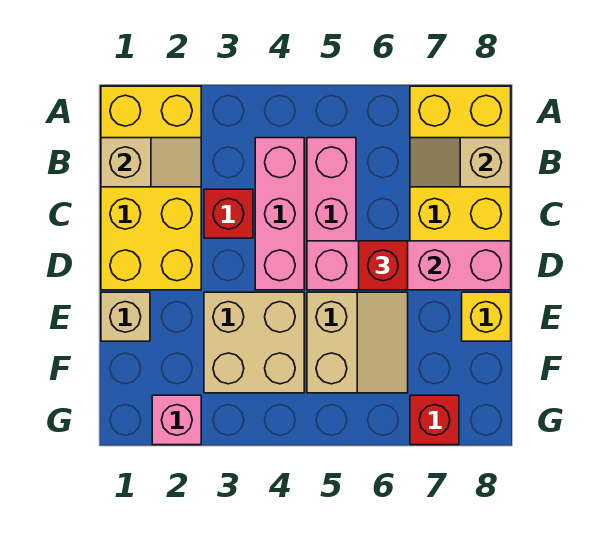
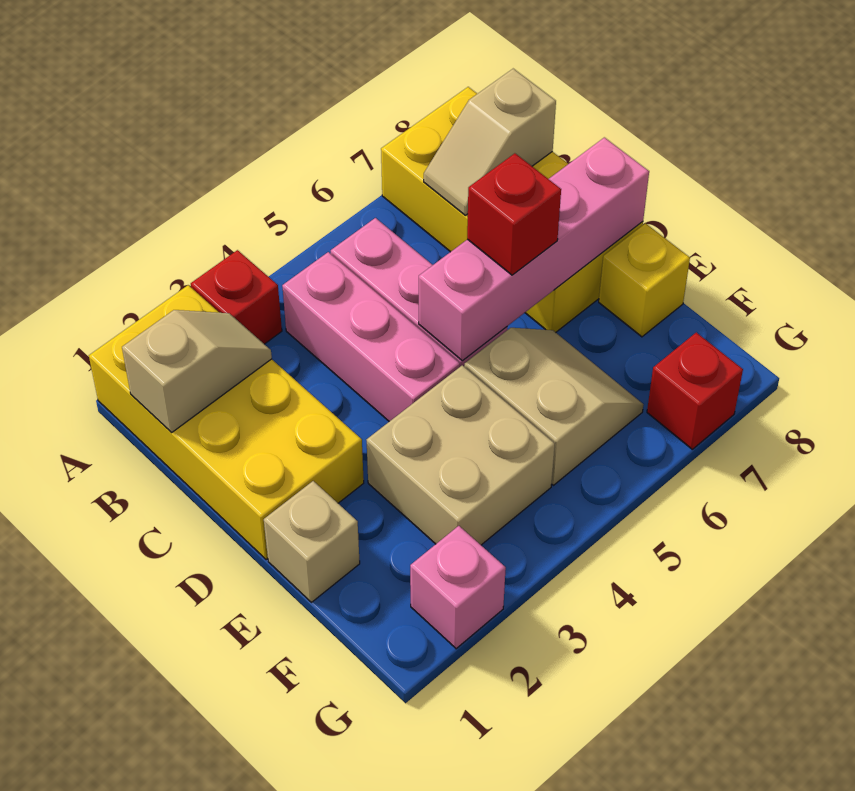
red 1x1 brick [204,189,253,238] -> red 1x1 brick moved to [191,250,282,344]

